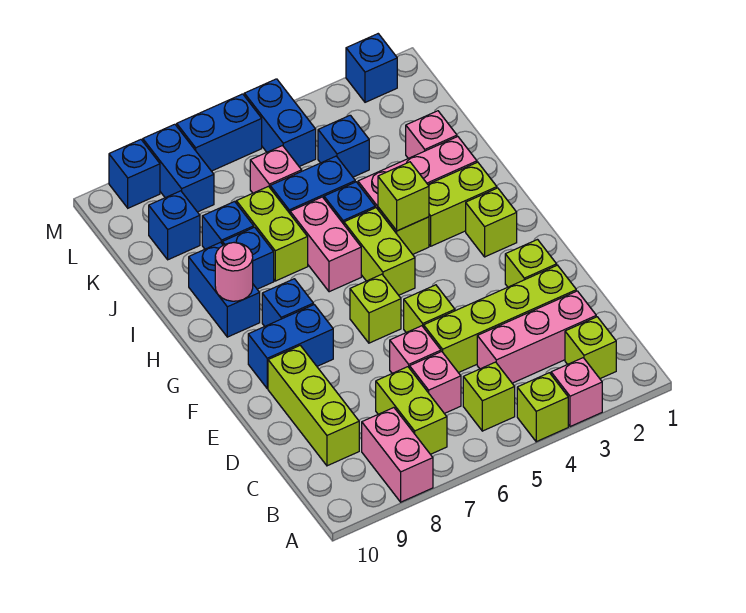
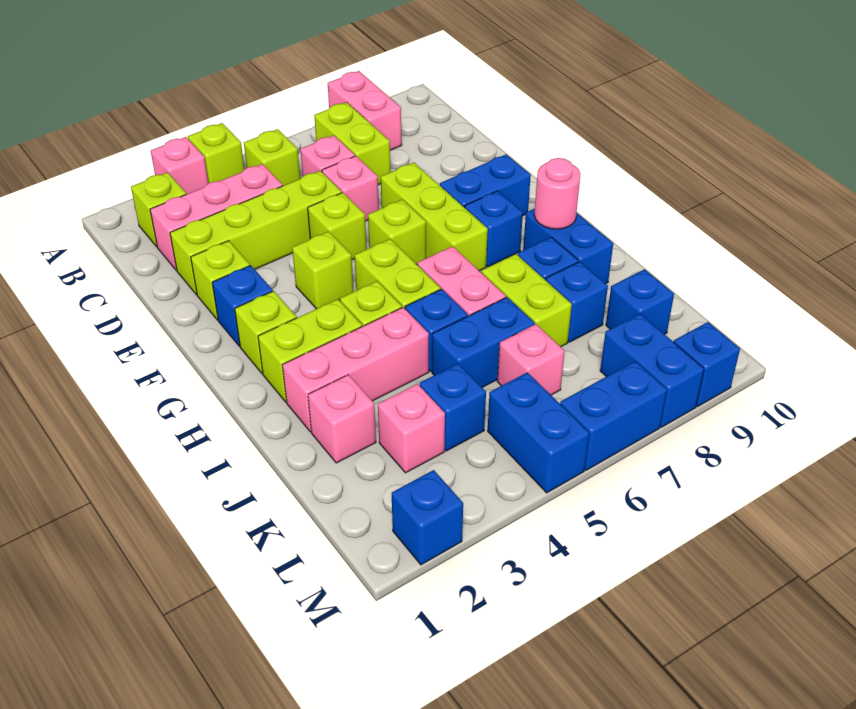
lime 1x3 brick [268,345,359,466] -> lime 1x3 brick moved to [381,163,488,271]
none -> blue 1x1 brick [212,265,273,346]
lime 1x1 brick [378,162,429,231] -> lime 1x1 brick moved to [292,232,353,309]
none -> pink 1x1 brick [378,384,445,473]

